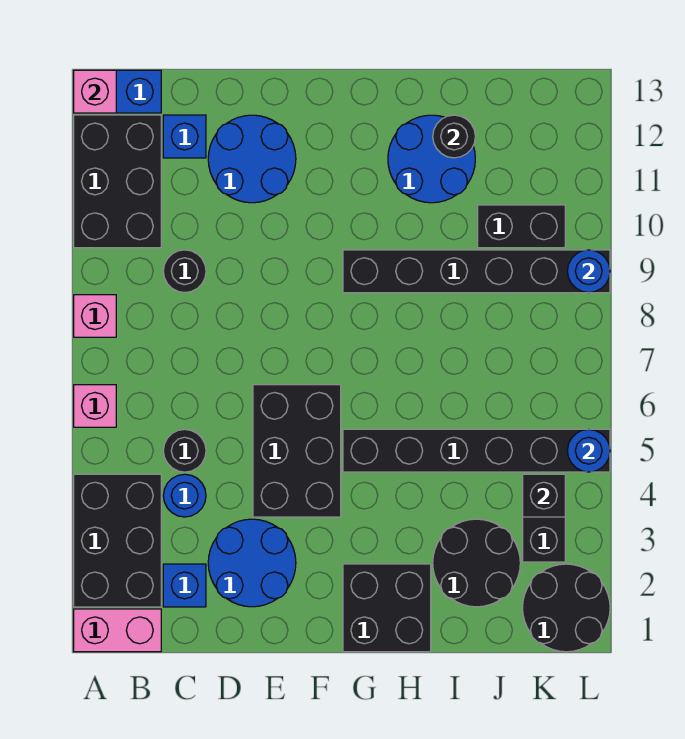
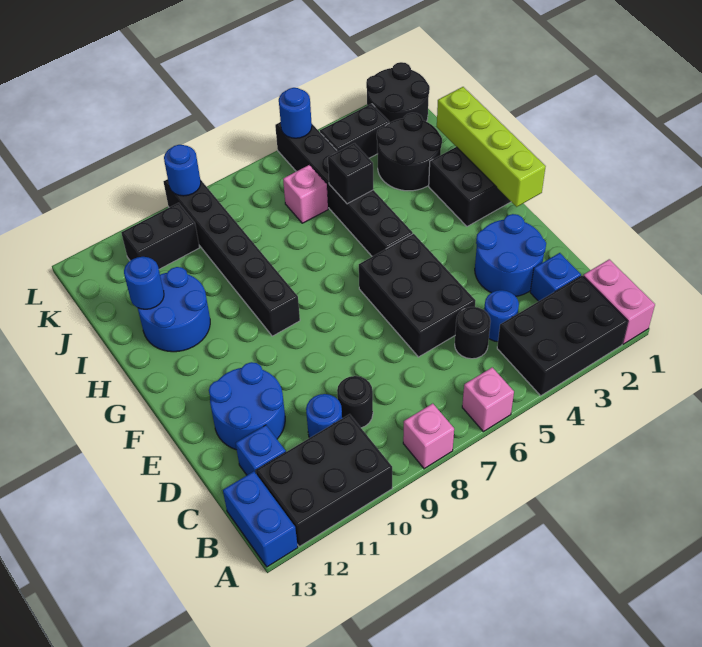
pink 1x1 brick [74,70,116,113] -> pink 1x1 brick moved to [283,165,328,223]
none -> blue 1x1 round brick [306,394,342,438]
black 2x3 brick [253,385,341,517] -> black 2x3 brick turned to [359,234,475,357]
none -> lime 1x4 brick [437,87,546,207]
black 1x1 round brick [433,115,475,158] -> blue 1x1 round brick [124,257,164,309]
black 1x2 brick [478,205,565,248] -> black 1x2 brick turned to [121,203,199,269]
black 1x1 brick [523,474,565,517] -> black 1x1 brick moved to [328,143,373,204]

